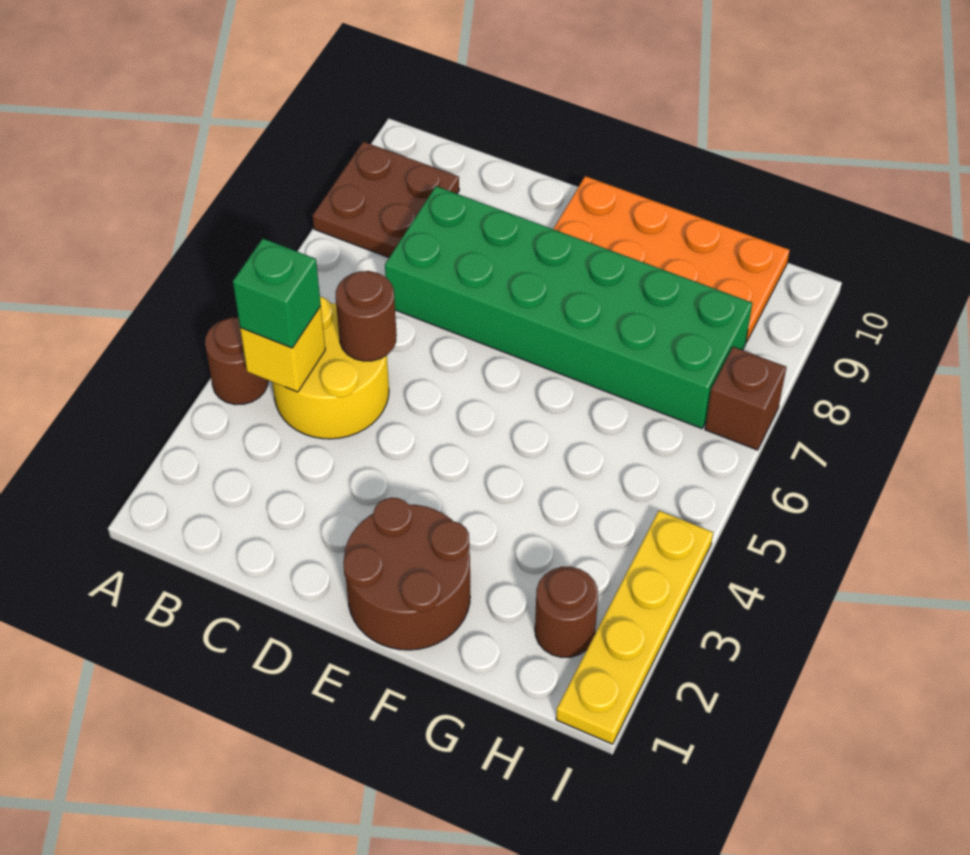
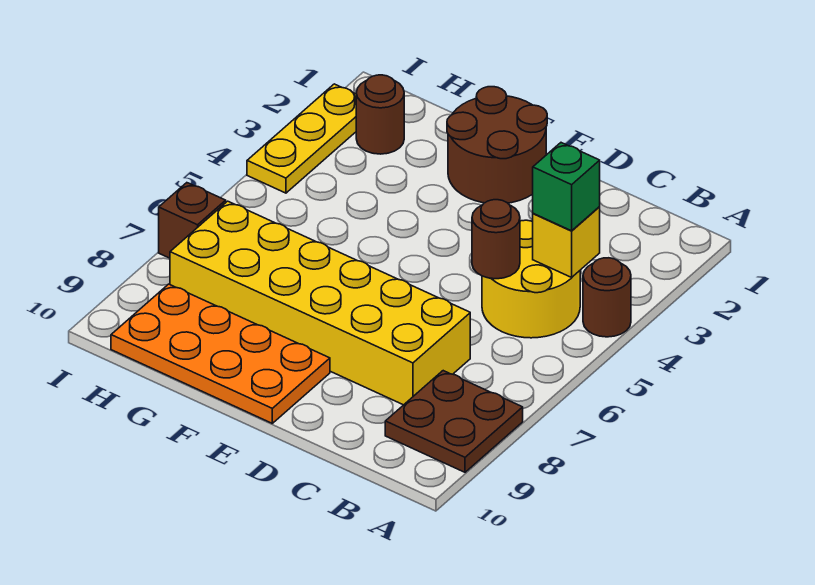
green 2x6 brick [385,186,752,429] -> yellow 2x6 brick [170,201,470,405]
yellow 1x4 plate [556,511,713,744] -> yellow 1x3 plate [247,84,356,193]

